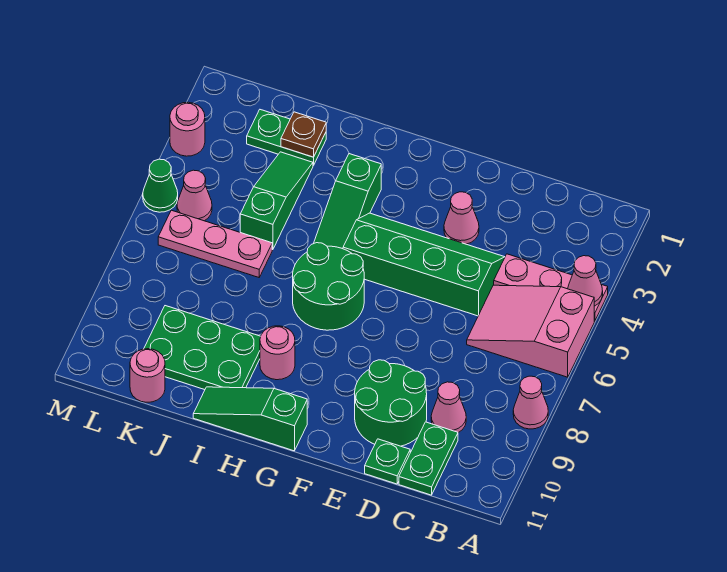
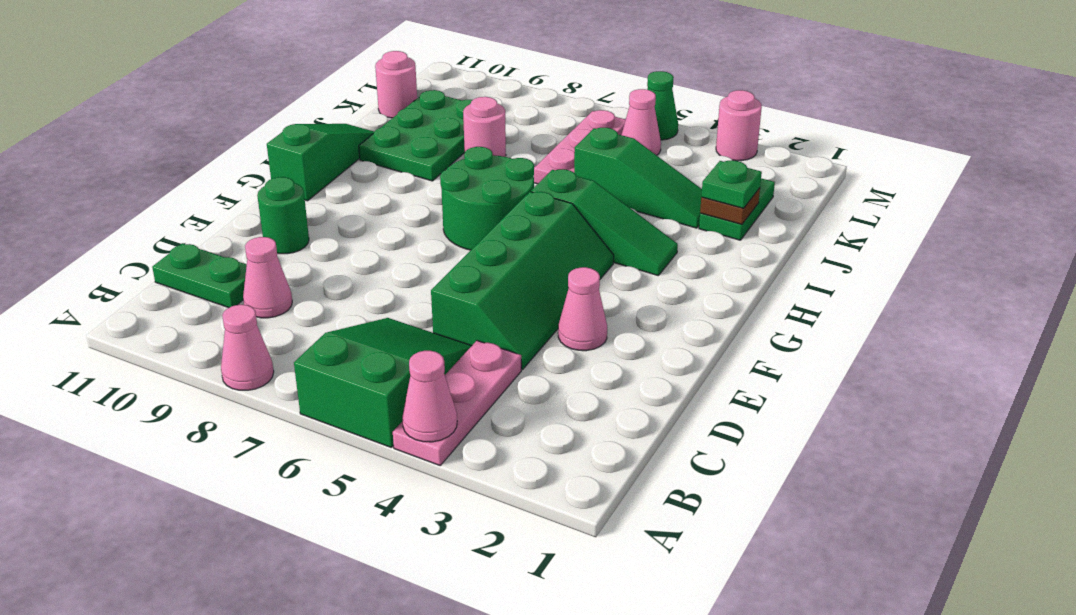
pink 2x3 slope [467,285,594,377] -> green 2x3 slope [294,318,471,448]
green 2x2 round brick [355,360,427,446] -> green 1x1 round brick [257,177,309,254]
green 1x1 plate [365,439,410,484] -> green 1x1 plate moved to [701,160,762,208]
green 1x3 slope [314,154,381,249] -> green 1x3 slope turned to [531,169,678,276]
pink 1x1 round brick [260,326,295,380] -> pink 1x1 round brick moved to [463,97,506,157]

